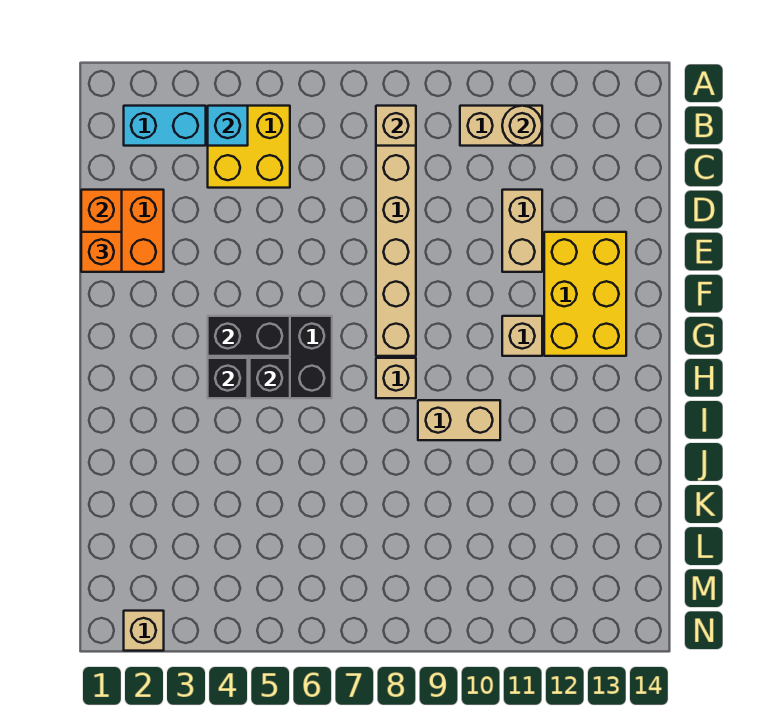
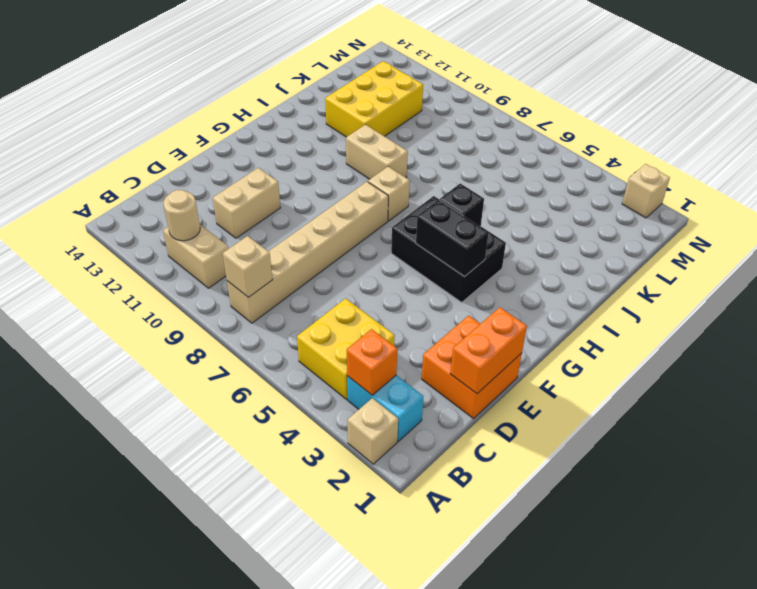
cyan 1x1 brick [208,106,248,146] -> none
orange 1x1 brick [81,232,122,272] -> orange 1x1 brick moved to [347,329,397,395]
yellow 2x3 brick [544,232,626,356] -> yellow 2x3 brick moved to [325,61,423,137]
tan 1x1 brick [502,316,542,356] -> tan 1x1 brick moved to [348,398,398,464]
black 1x1 brick [208,358,248,398] -> none

